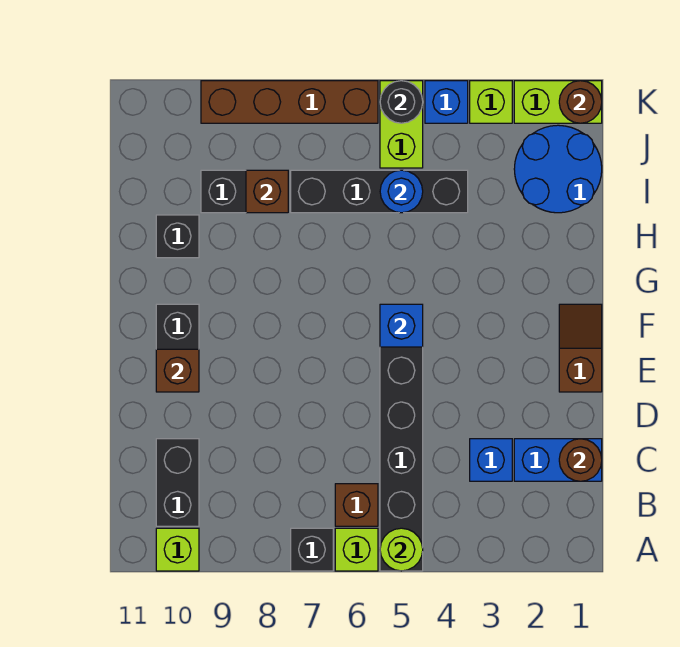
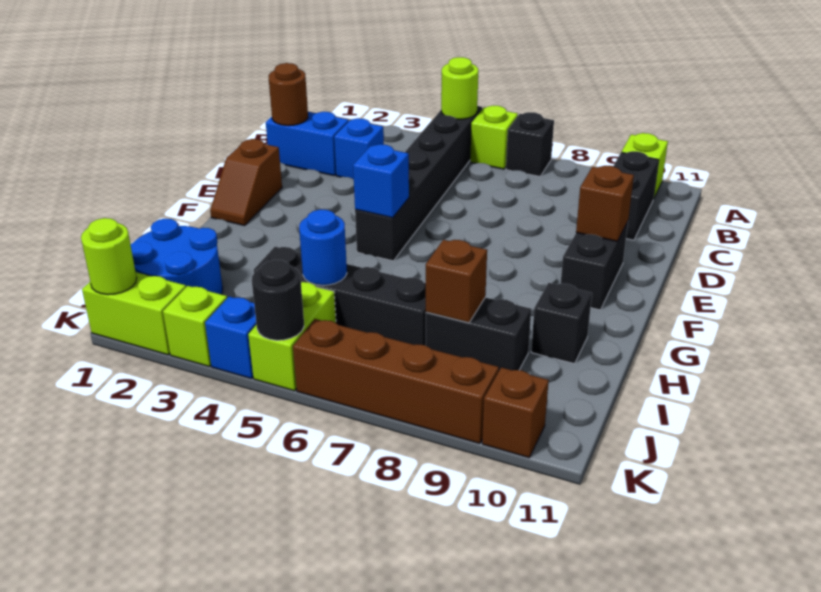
brown 1x1 brick [335,484,378,526] -> brown 1x1 brick moved to [482,367,549,458]
brown 1x1 round brick [559,81,602,123] -> lime 1x1 round brick [81,218,137,295]

